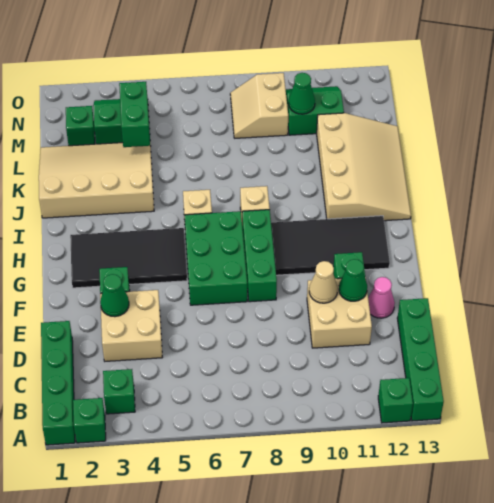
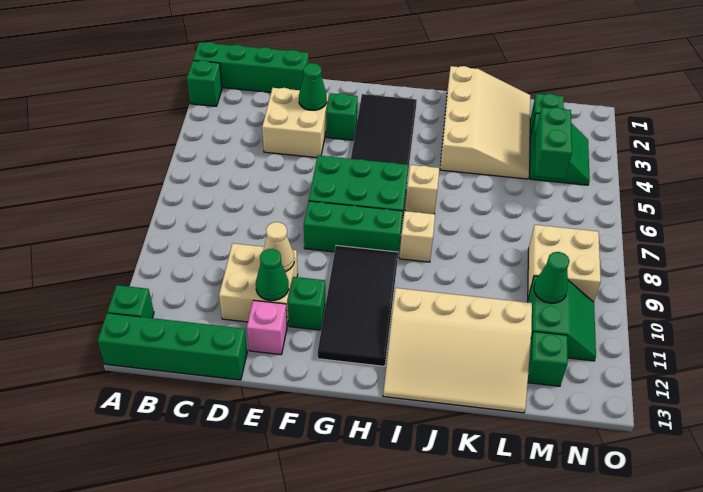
green 1x1 brick [103,369,135,414] -> green 1x1 brick moved to [528,332,568,386]
pink 1x1 cone [368,277,395,318] -> pink 1x1 brick [247,300,287,355]
green 1x2 brick [119,82,150,147] -> green 1x2 brick turned to [535,107,572,179]
tan 2x2 slope [230,73,288,138] -> tan 2x2 brick [528,225,601,302]

